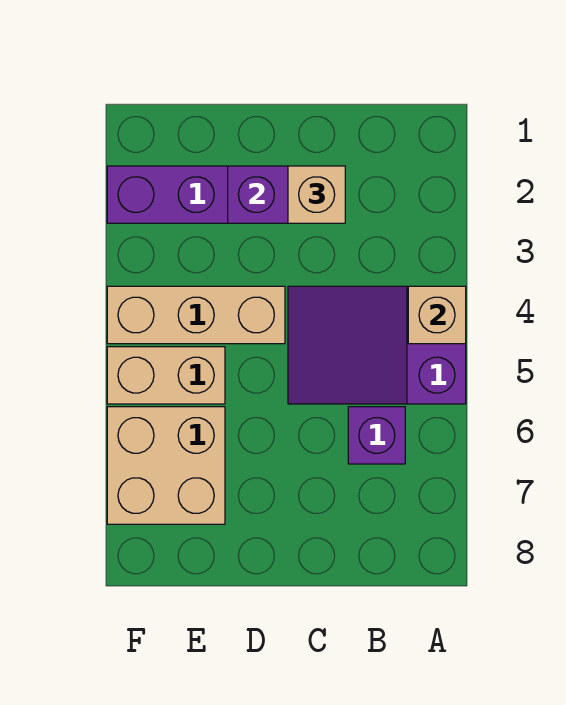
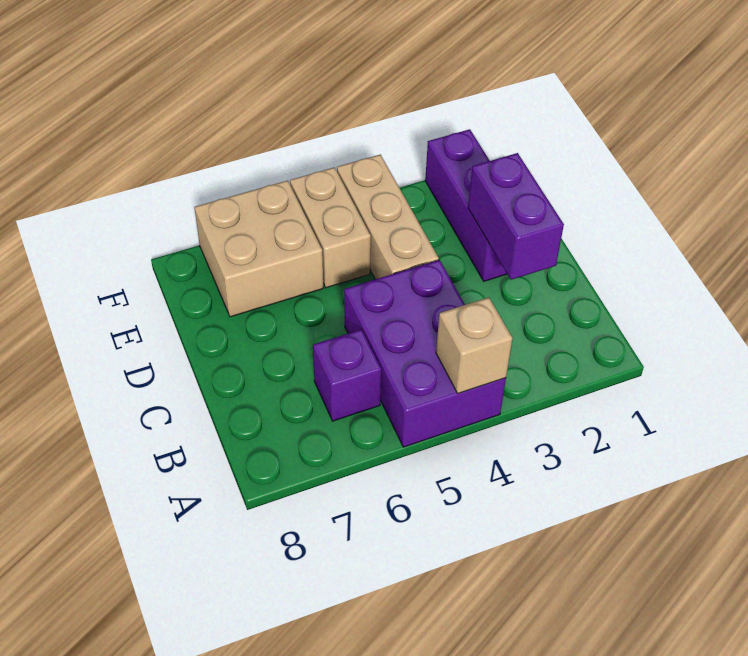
purple 2x3 slope [288,286,466,404] -> purple 2x3 brick [344,260,506,447]
tan 1x1 brick [288,166,345,223] -> none

